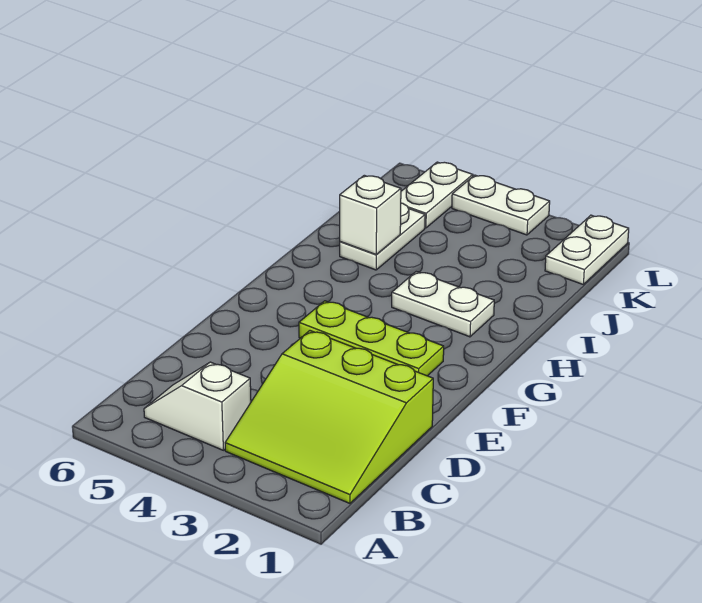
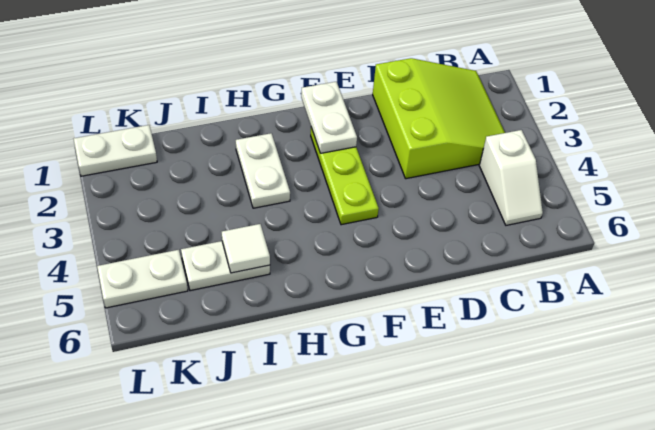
white 1x1 brick [340,175,401,255] -> white 1x1 tile [222,224,270,273]
white 1x2 plate [452,175,550,235] -> white 1x2 plate moved to [301,82,357,153]

